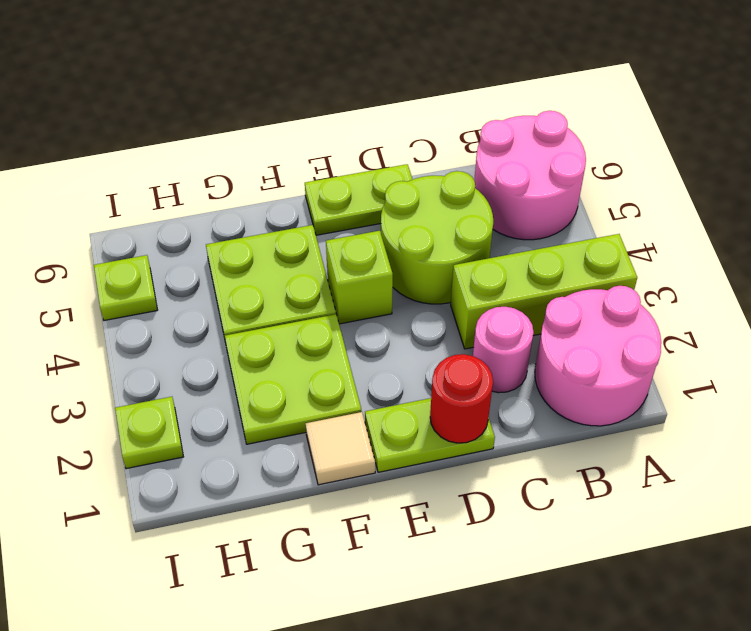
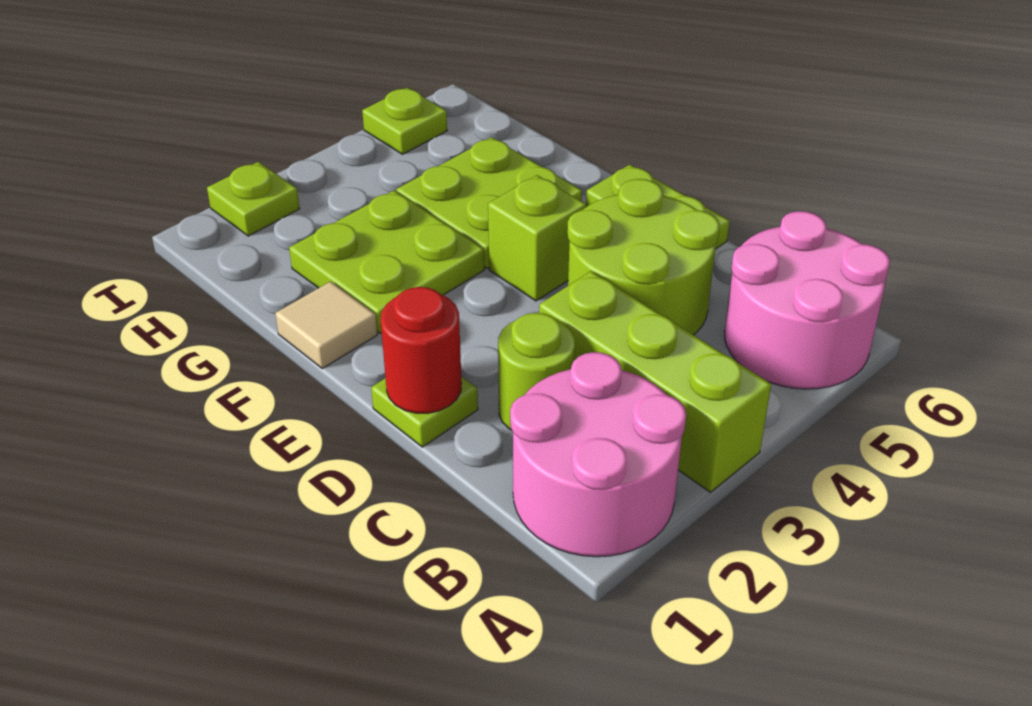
pink 1x1 round brick [473,307,534,393] -> lime 1x1 round brick [498,313,575,430]
lime 1x2 plate [365,398,495,472] -> lime 1x1 plate [371,377,478,447]

